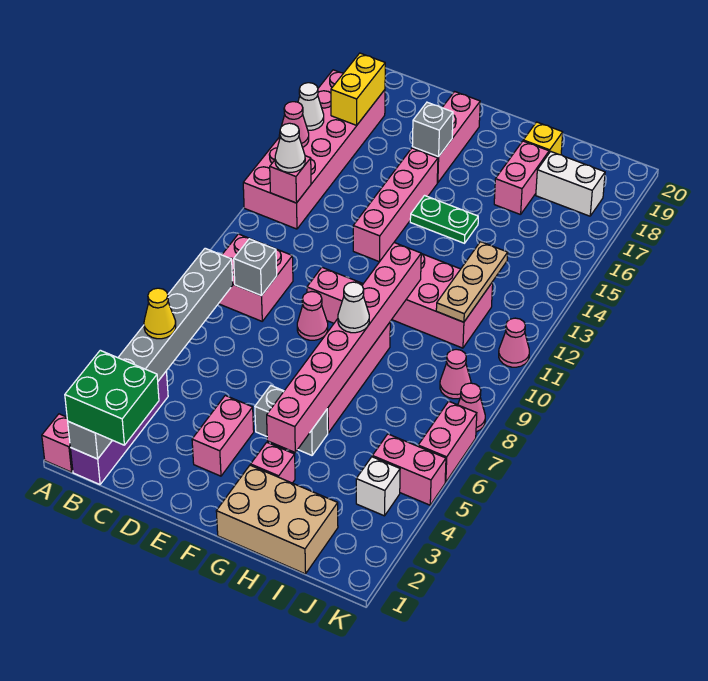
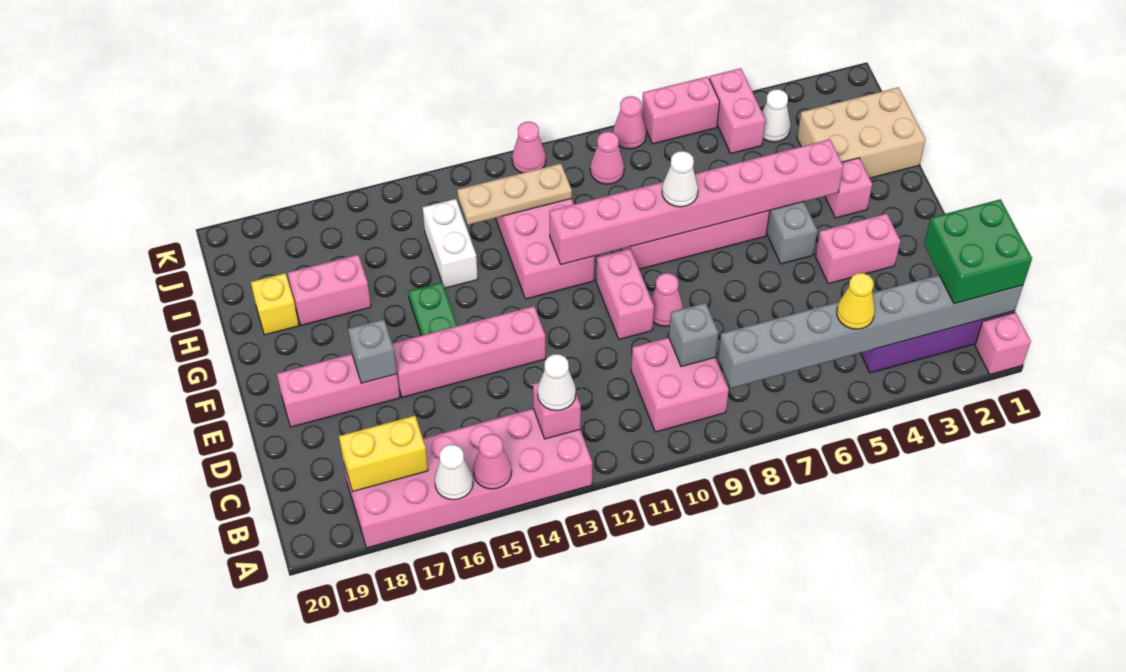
tan 2x3 brick [216,465,338,574] -> tan 2x3 brick turned to [797,87,926,178]
white 1x2 brick [536,151,605,216] -> white 1x2 brick moved to [423,199,478,288]
white 1x1 brick [356,457,400,516] -> white 1x1 cone [762,89,791,142]

